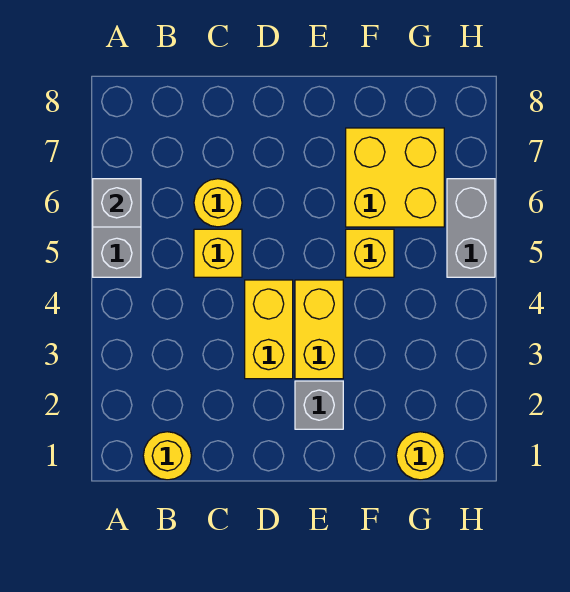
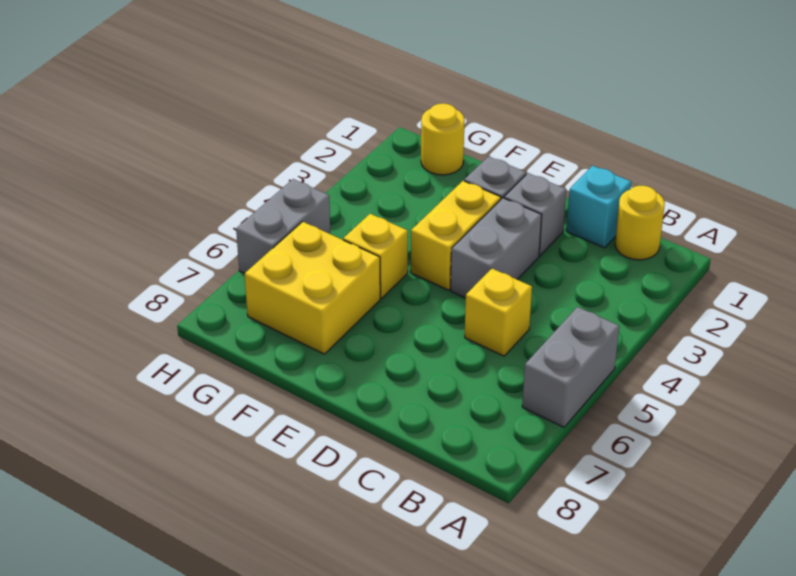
grey 1x1 brick [93,179,141,227] -> grey 1x1 brick moved to [504,173,566,256]
none -> cyan 1x1 brick [566,166,631,248]
yellow 1x1 round brick [194,179,242,227] -> none
yellow 1x2 brick [245,280,293,379] -> grey 1x2 brick [451,198,542,298]

